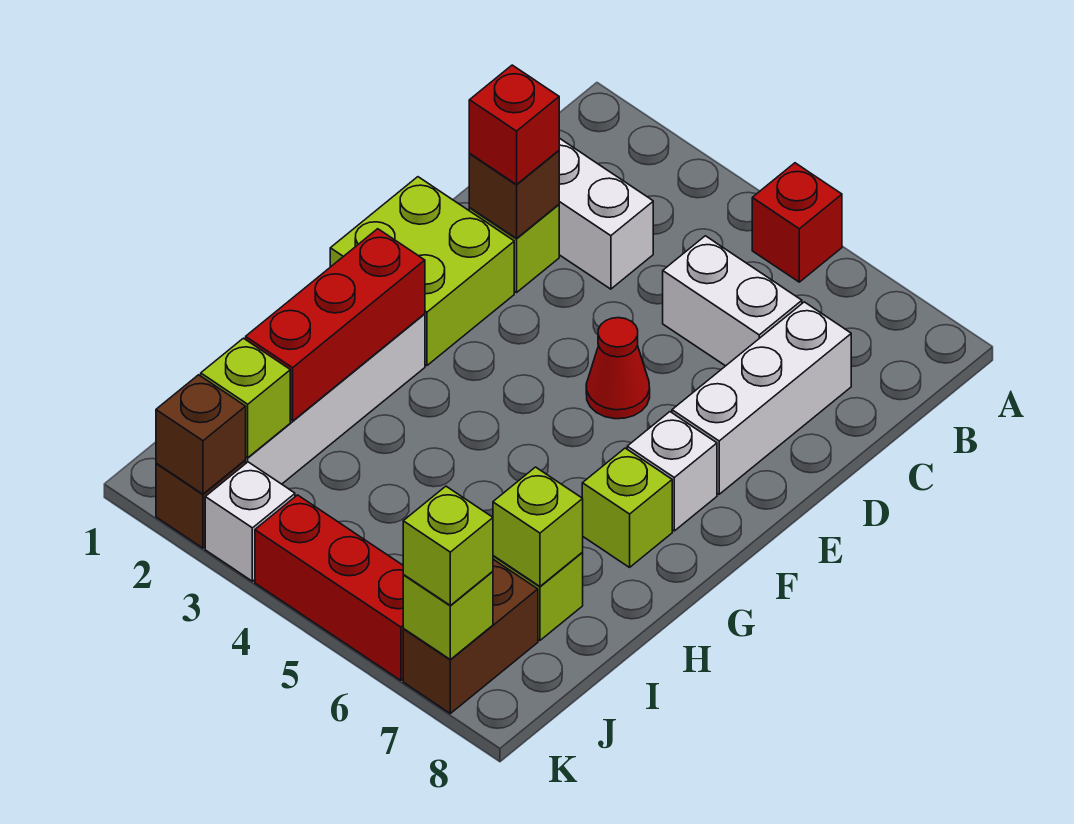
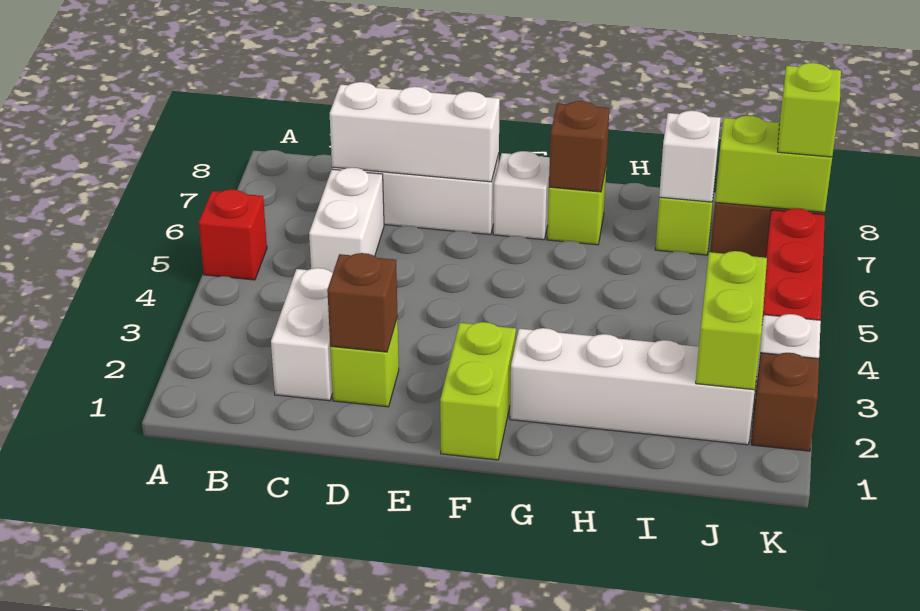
none -> white 1x3 brick [330,82,500,182]
red 1x1 brick [469,65,559,184] -> none
lime 2x2 brick [330,177,514,365] -> lime 1x2 brick [440,322,516,460]
red 1x1 cone [586,318,650,419] -> none
red 1x3 brick [246,229,425,421] -> none
lime 1x1 brick [493,467,583,586] -> white 1x1 brick [659,111,721,202]
lime 1x1 brick [201,338,290,458] -> lime 1x2 brick [696,251,767,390]
brown 1x1 brick [156,375,246,494] -> brown 1x1 brick moved to [549,101,609,192]
lime 1x1 brick [403,571,493,659] -> lime 1x2 brick [715,116,832,212]

